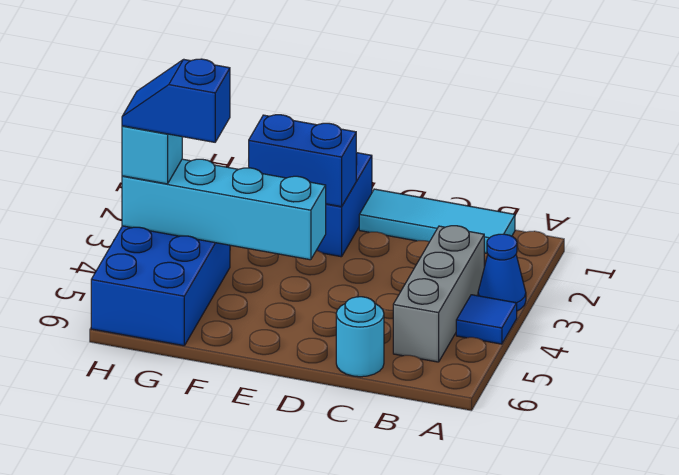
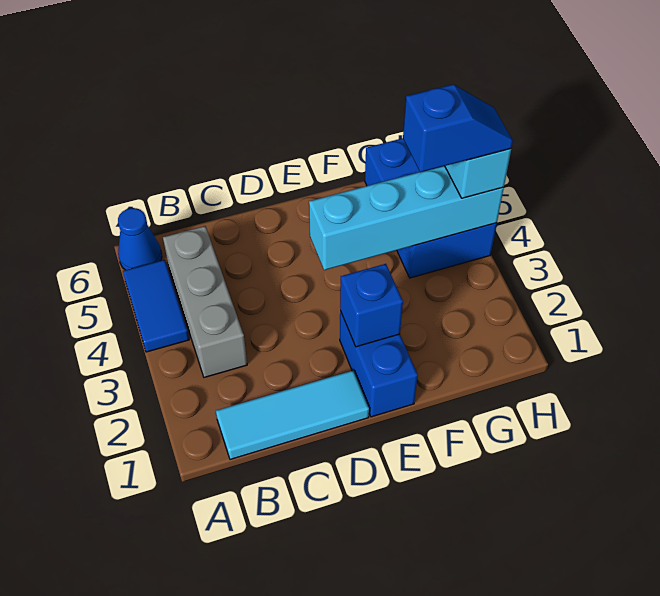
blue 1x1 cone [478,234,526,311] -> blue 1x1 cone moved to [118,208,162,270]
blue 1x1 tile [456,295,517,344] -> blue 1x2 tile [123,260,189,352]
cyan 1x1 round brick [336,297,384,377] -> none
blue 1x2 brick [249,115,356,207] -> blue 1x1 brick [340,264,403,347]

